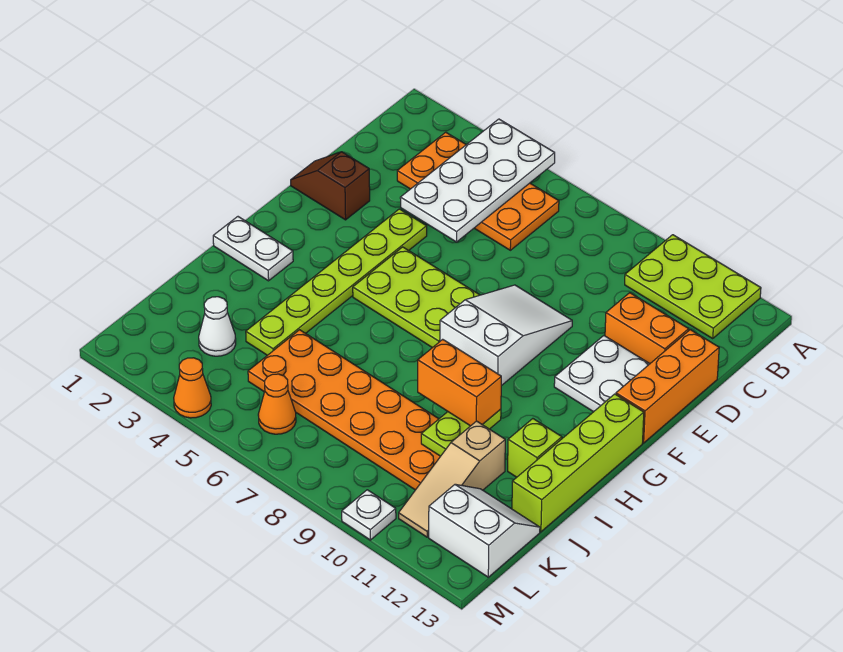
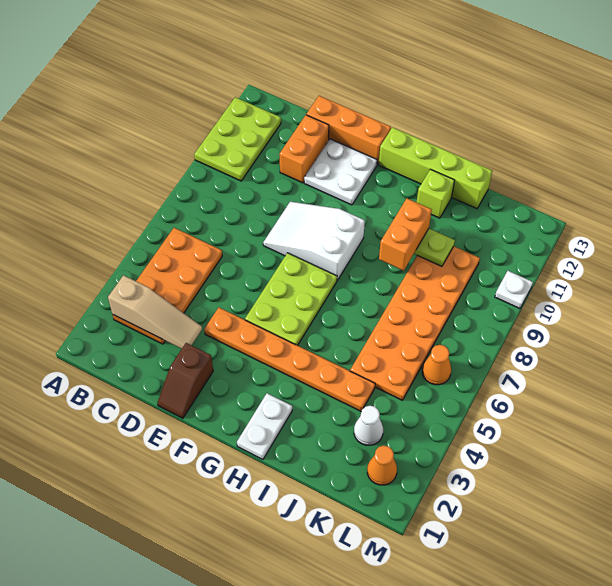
white 2x4 plate [400,119,555,242] -> none
lime 1x6 plate [246,209,427,355] -> orange 1x6 plate [204,308,375,412]
tan 1x3 slope [399,421,505,537] -> tan 1x3 slope moved to [108,275,202,349]
white 2x2 slope [429,484,540,577] -> none
orange 1x1 cone [174,358,211,418] -> orange 1x1 cone moved to [367,446,397,485]

